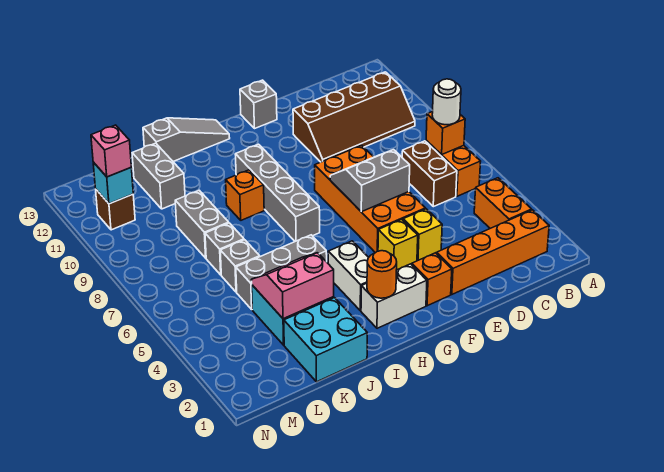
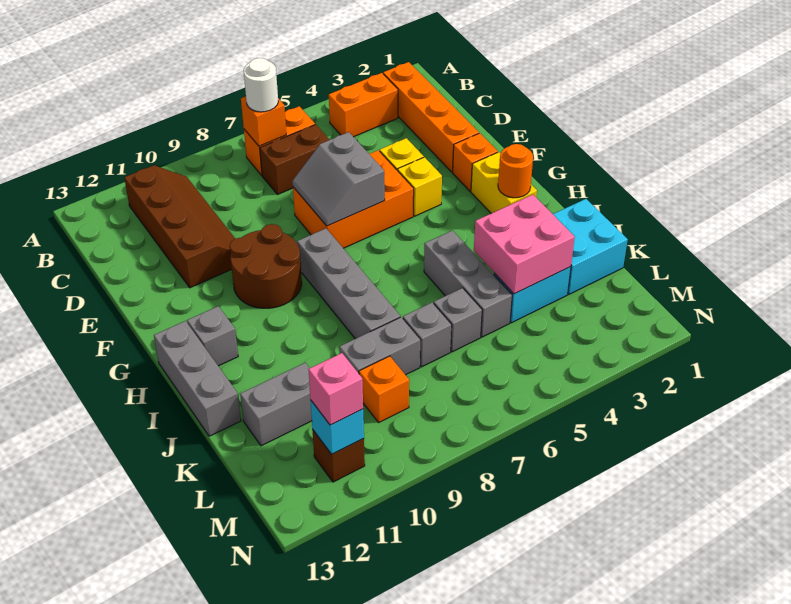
orange 2x4 brick [315,145,426,253] -> orange 2x3 brick [293,150,414,248]
none -> brown 2x2 round brick [230,224,302,308]
grey 1x1 brick [240,80,277,129] -> grey 1x1 brick moved to [187,306,238,366]
white 1x2 brick [361,264,427,328] -> yellow 1x2 brick [471,152,537,213]
white 1x2 brick [328,241,369,311] -> none
grey 1x4 brick [235,144,320,241] -> grey 1x4 brick turned to [297,228,400,339]
grey 1x3 slope [143,118,230,161] -> grey 1x3 brick [154,321,241,436]
orange 1x1 brick [226,170,264,220] -> orange 1x1 brick moved to [359,356,409,422]
pink 2x2 slope [251,253,334,319] -> pink 2x2 brick [474,195,575,294]

